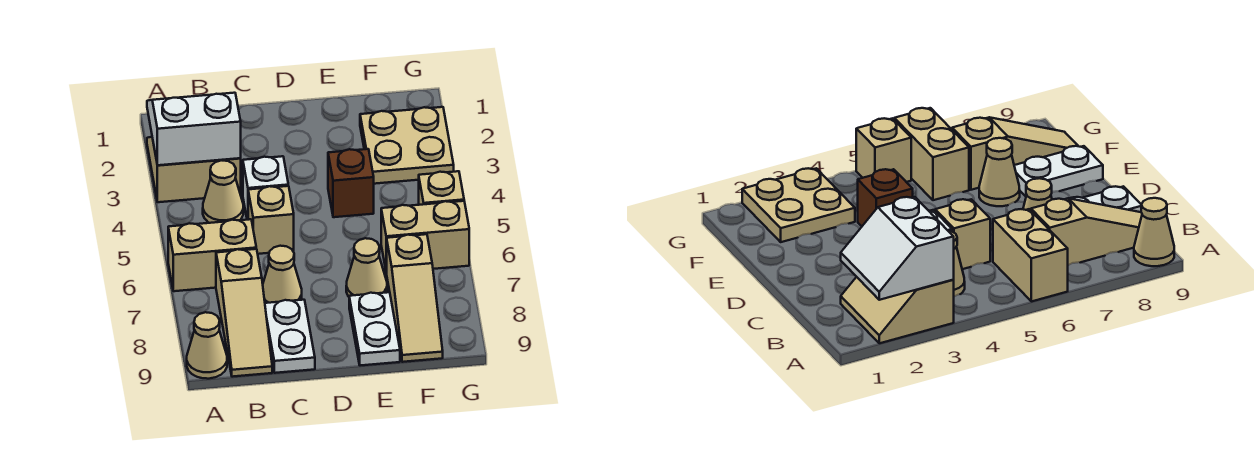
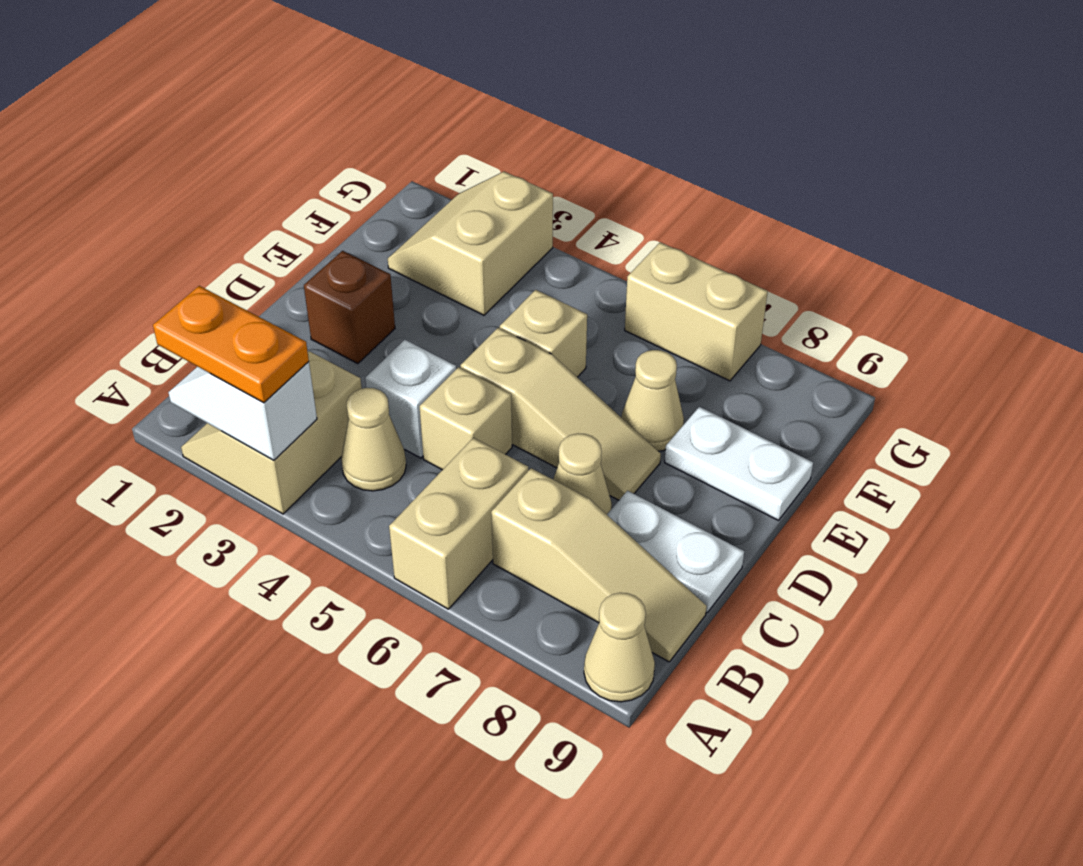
white 2x2 slope [147,93,241,165] -> white 1x2 slope [168,362,317,460]
none -> orange 1x2 plate [153,286,309,403]
brown 1x1 brick [328,149,374,217] -> brown 1x1 brick moved to [304,251,395,364]
tan 2x2 plate [360,107,454,184] -> tan 2x2 slope [388,172,553,315]
tan 1x2 brick [381,201,469,273] -> tan 1x2 brick turned to [625,242,768,381]
tan 1x3 slope [387,234,443,362] -> tan 1x3 slope moved to [460,328,661,500]
tan 1x1 brick [419,171,464,205] -> tan 1x1 brick moved to [500,290,587,377]

